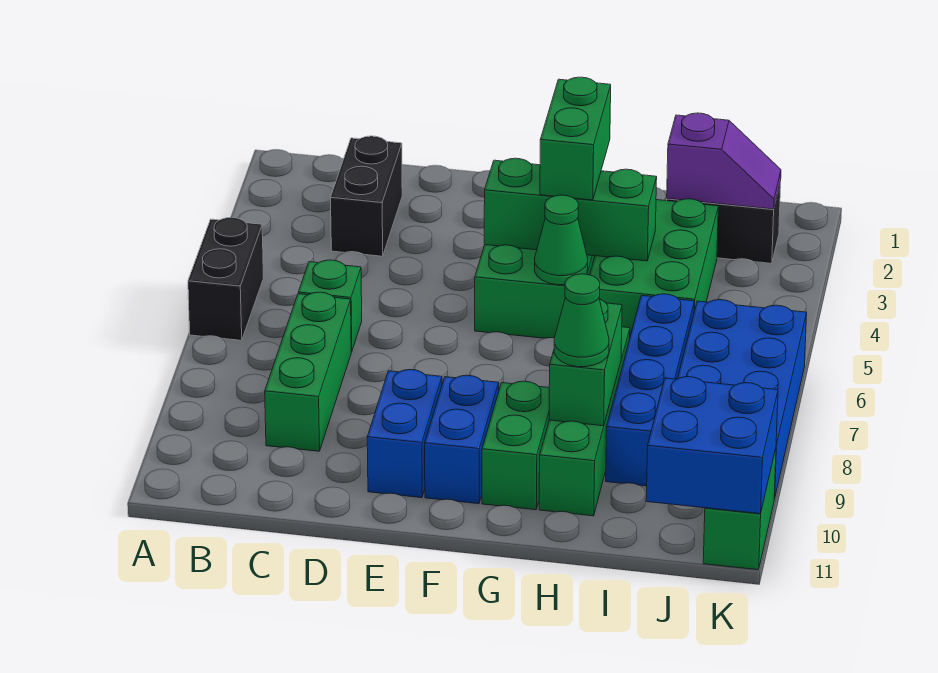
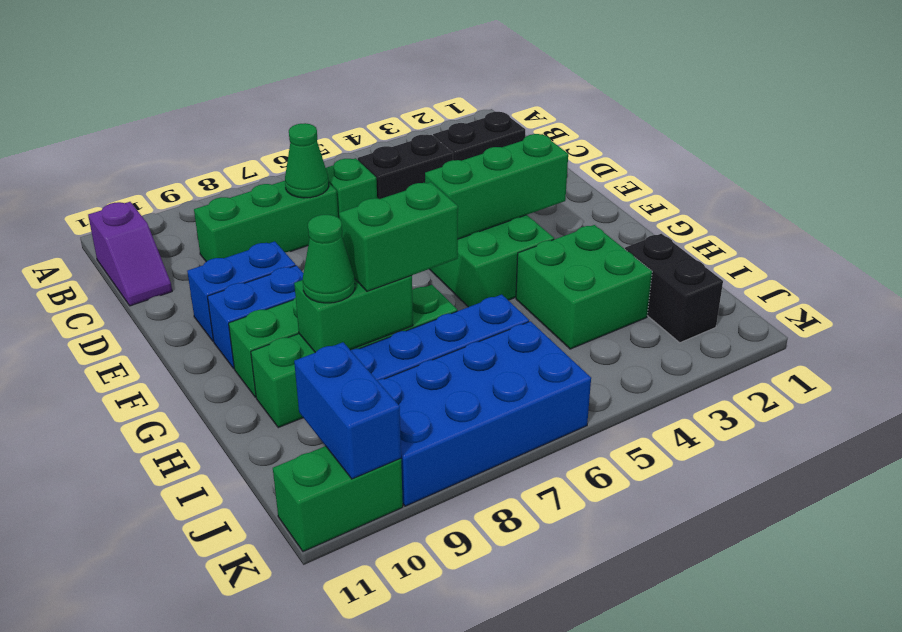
black 1x2 brick [188,217,263,340] -> black 1x2 brick moved to [358,135,453,199]
green 1x3 brick [484,158,657,261] -> green 1x3 brick turned to [425,134,568,239]
green 1x2 brick [540,77,611,200] -> green 1x2 brick moved to [339,182,458,291]
green 1x1 cone [535,195,588,285] -> green 1x1 cone moved to [285,123,329,198]
green 2x3 brick [590,199,718,336] -> green 2x2 brick [516,225,652,349]
purple 1x2 slope [667,113,781,209] -> purple 1x2 slope moved to [88,202,172,306]
blue 2x2 brick [646,377,778,514] -> blue 1x2 brick [294,342,401,479]

